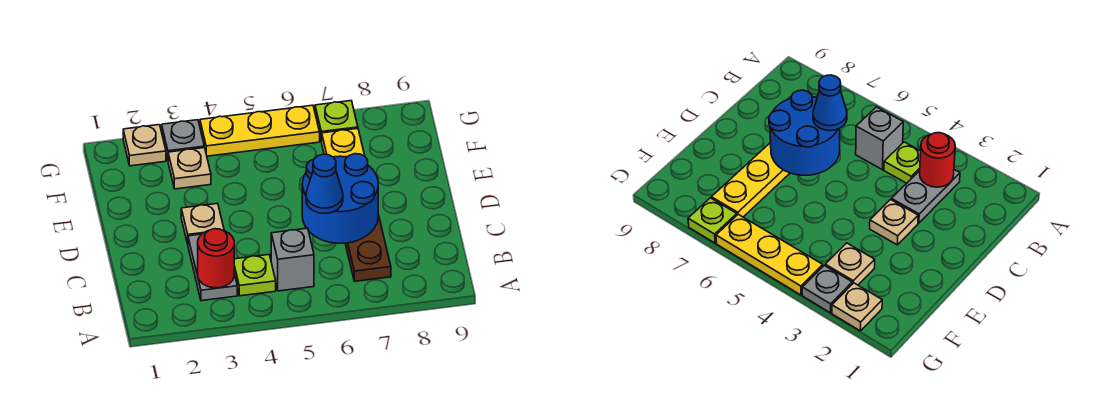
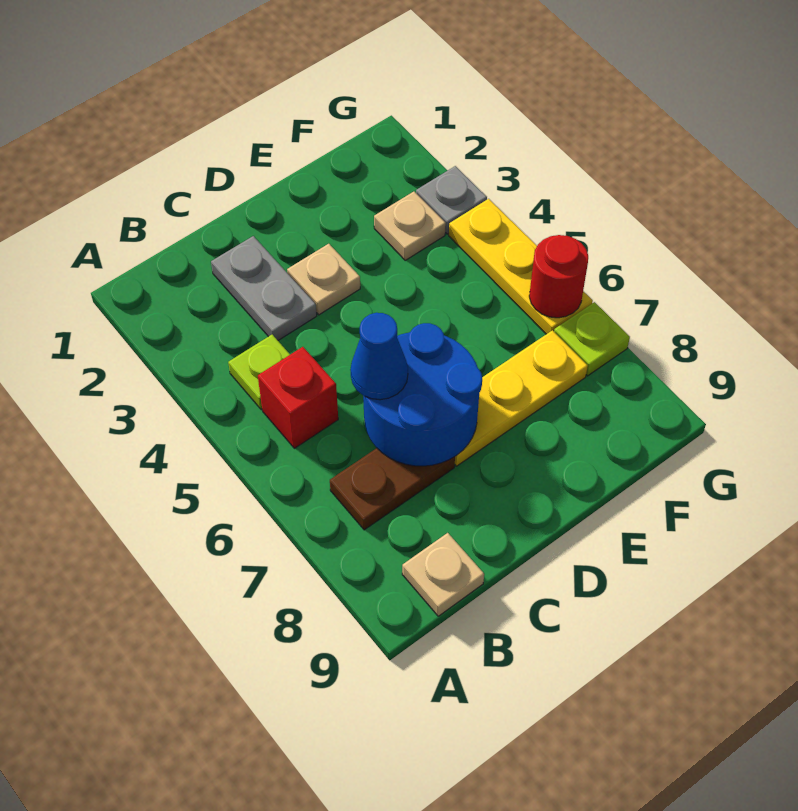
grey 1x2 plate [188,234,237,301] -> grey 1x2 plate turned to [211,236,317,340]
red 1x1 round brick [198,229,234,288] -> red 1x1 round brick moved to [529,235,588,318]
grey 1x1 brick [271,228,314,291] -> red 1x1 brick [258,347,338,448]
tan 1x1 plate [123,125,166,166] -> tan 1x1 plate moved to [402,533,484,616]

